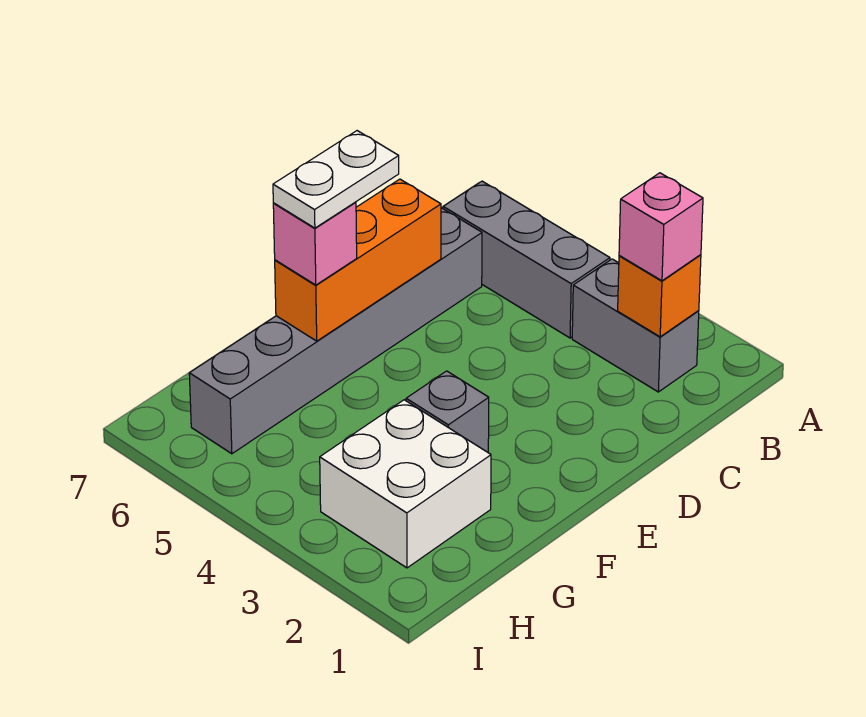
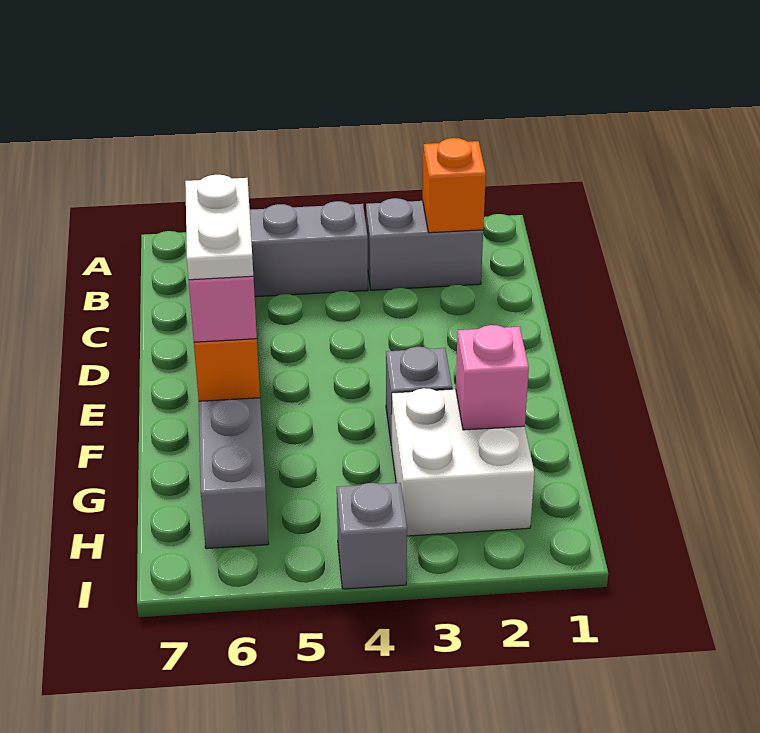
pink 1x1 brick [619,173,703,281] -> pink 1x1 brick moved to [456,325,529,430]
none -> grey 1x1 brick [337,483,407,589]

